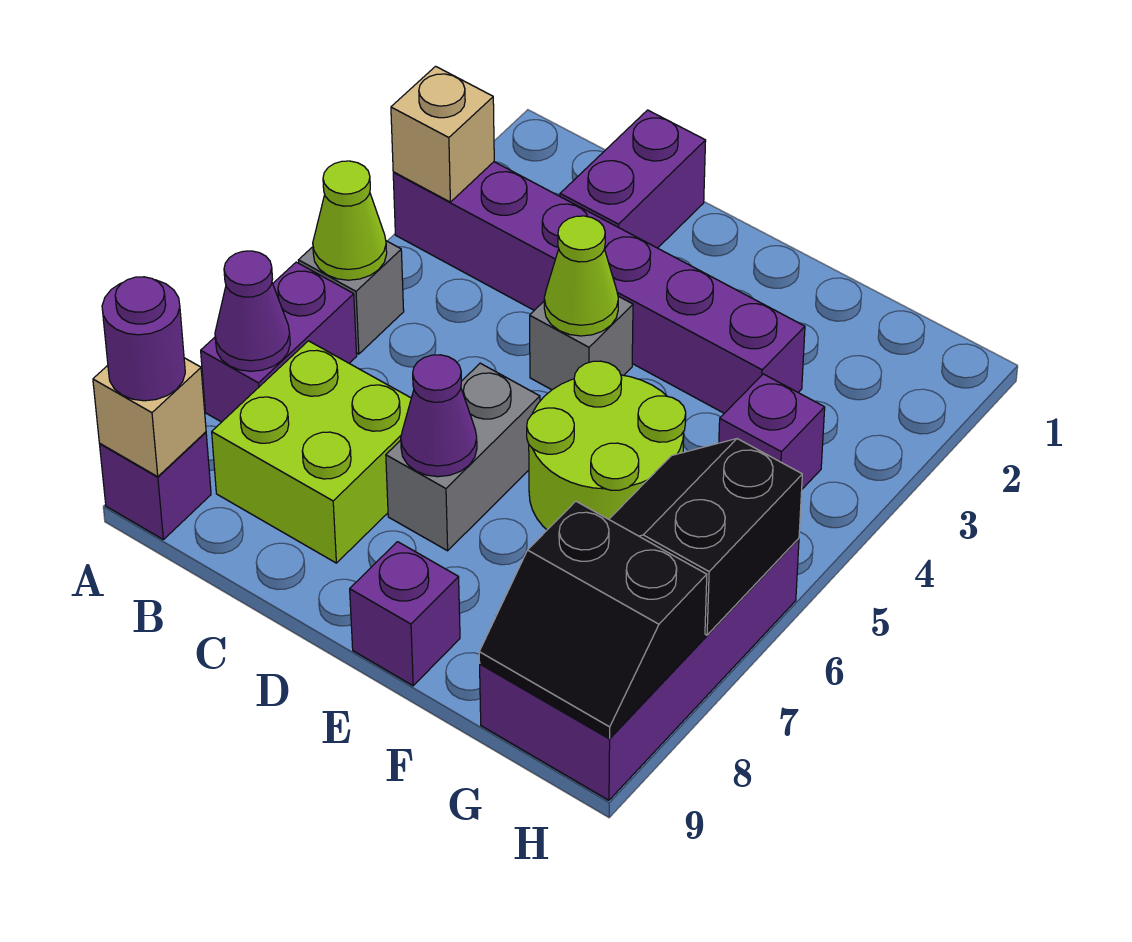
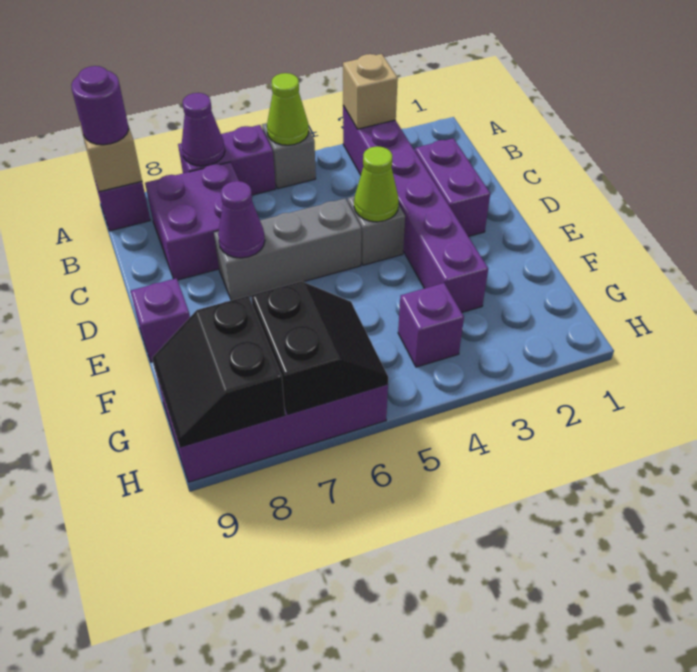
lime 2x2 brick [212,341,411,563] -> purple 2x2 brick [145,162,239,280]
purple 1x2 brick [560,110,706,248] -> purple 1x2 brick turned to [415,138,490,236]
grey 1x2 brick [386,363,540,551] -> grey 1x3 brick [214,198,361,300]
lime 2x2 round brick [527,361,686,530] -> none
black 2x2 slope [609,439,802,635] -> black 2x2 slope turned to [251,281,388,414]

